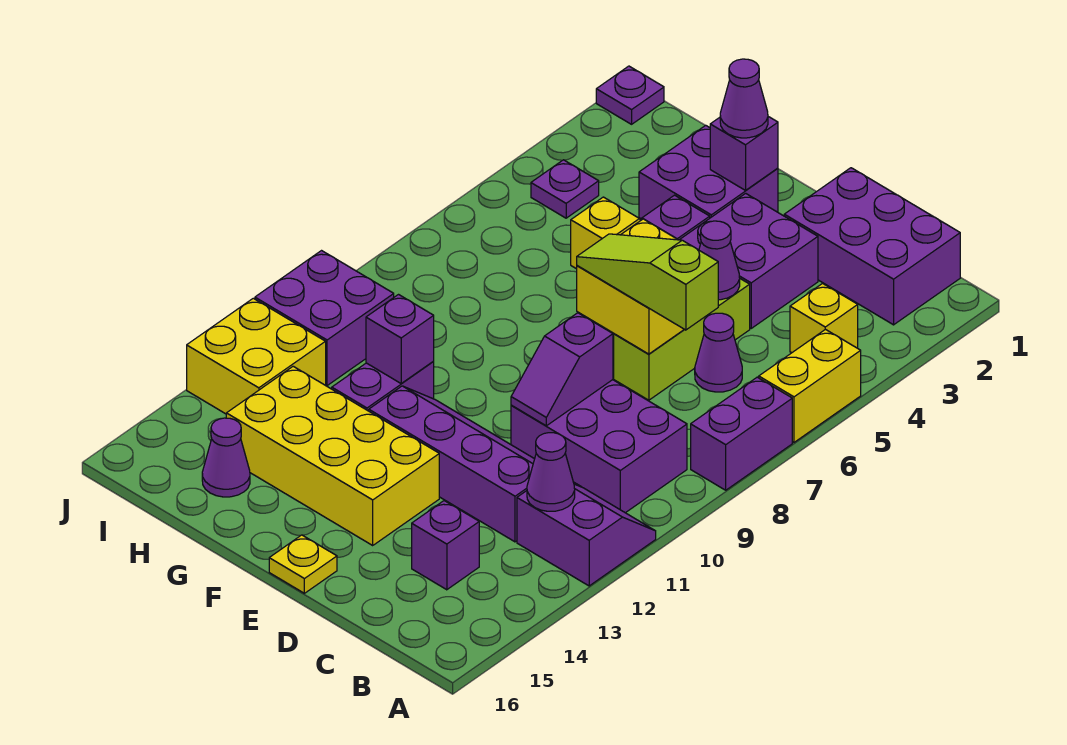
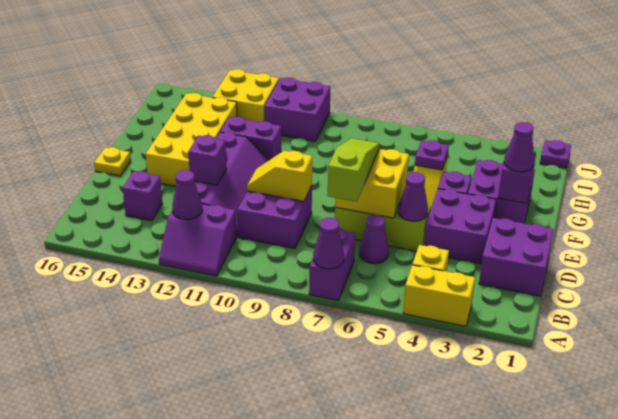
yellow 1x2 brick [759,329,861,442] -> yellow 1x2 brick moved to [403,265,475,326]
purple 1x2 brick [691,377,792,490] -> purple 1x2 brick turned to [309,228,355,301]
purple 2x2 slope [517,484,656,586] -> purple 2x2 slope turned to [159,204,237,276]
purple 2x3 brick [784,168,960,325] -> purple 2x2 brick [479,218,554,296]
purple 2x3 brick [511,380,687,513] -> purple 2x2 brick [237,186,312,248]
purple 1x2 slope [511,313,613,426] -> yellow 1x2 slope [247,151,312,201]
purple 1x1 brick [366,295,434,384] -> purple 1x1 brick moved to [188,135,227,185]
purple 1x1 cone [202,418,250,497] -> purple 1x1 cone moved to [313,218,344,269]
purple 1x1 plate [531,160,599,218] -> purple 1x1 plate moved to [415,140,449,170]

